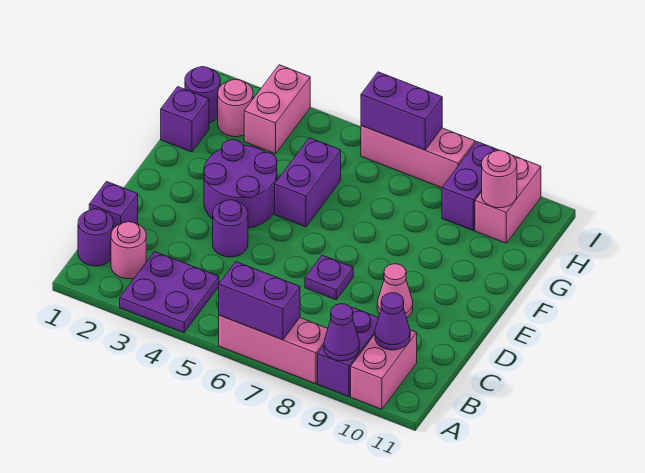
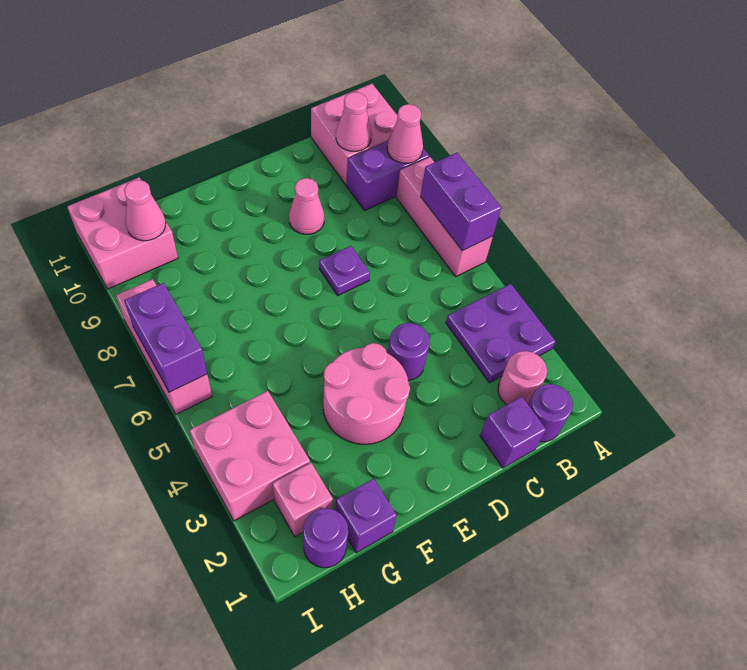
purple 1x1 cone [324,304,359,361] -> pink 1x1 cone [387,104,423,163]
pink 1x2 brick [351,330,417,409] -> pink 2x2 brick [311,84,398,185]
purple 1x1 cone [375,293,410,350] -> pink 1x1 cone [336,92,372,151]
purple 2x2 round brick [204,140,277,228] -> pink 2x2 round brick [323,343,410,444]
purple 1x2 brick [275,138,341,227] -> none
pink 1x1 round brick [218,79,253,137] -> pink 1x1 brick [273,463,333,537]
pink 1x2 brick [244,65,310,154] -> pink 2x2 brick [190,391,310,521]
purple 1x2 brick [442,142,499,230] -> none
pink 1x2 brick [475,155,541,243] -> pink 2x2 brick [67,178,178,289]
pink 1x1 round brick [482,150,517,208] -> pink 1x1 cone [124,180,166,241]

